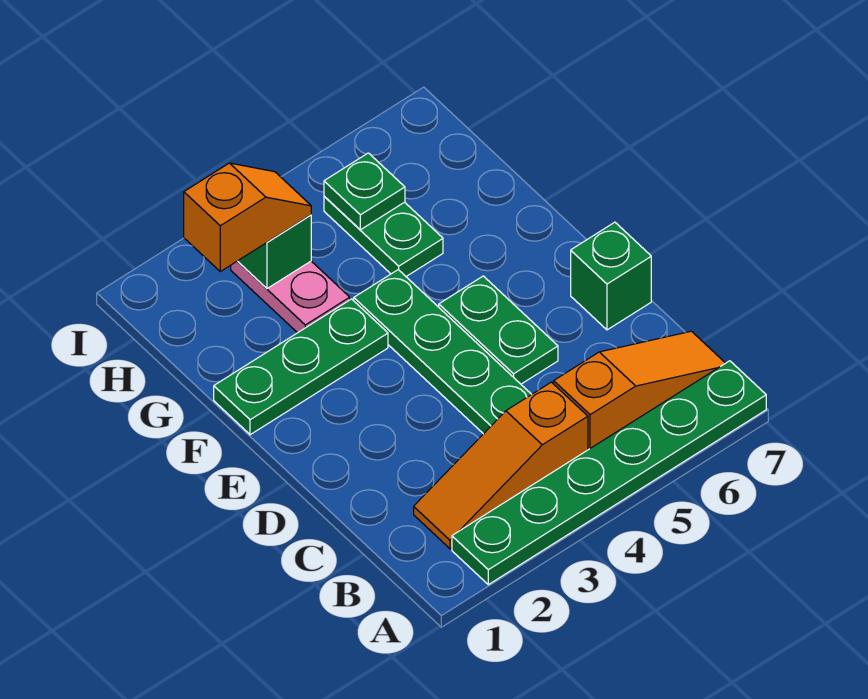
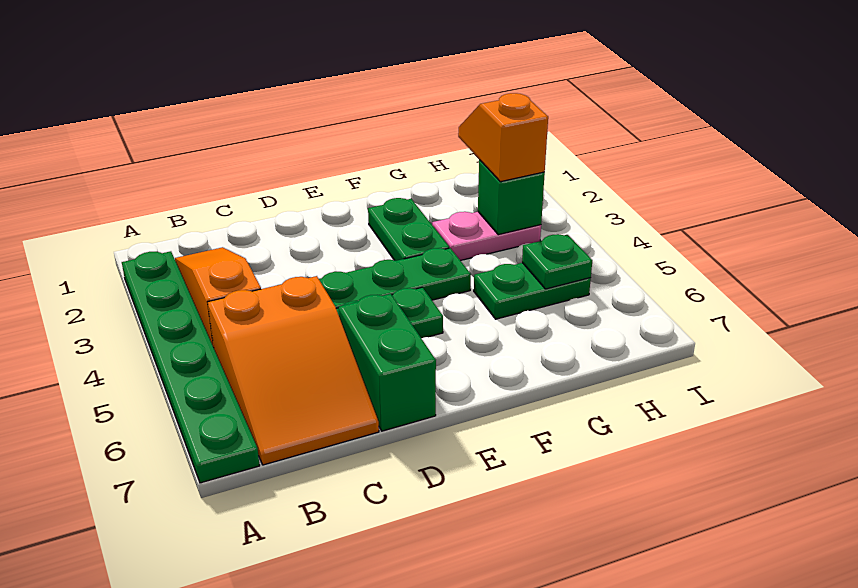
orange 1x3 slope [554,331,725,450] -> orange 2x3 slope [208,276,379,465]
green 1x1 brick [571,222,651,330] -> green 1x2 brick [338,294,436,431]
green 1x3 plate [214,299,388,435] -> green 1x2 plate [368,198,449,261]
orange 1x2 slope [184,163,311,271] -> orange 1x2 slope turned to [458,93,548,182]

